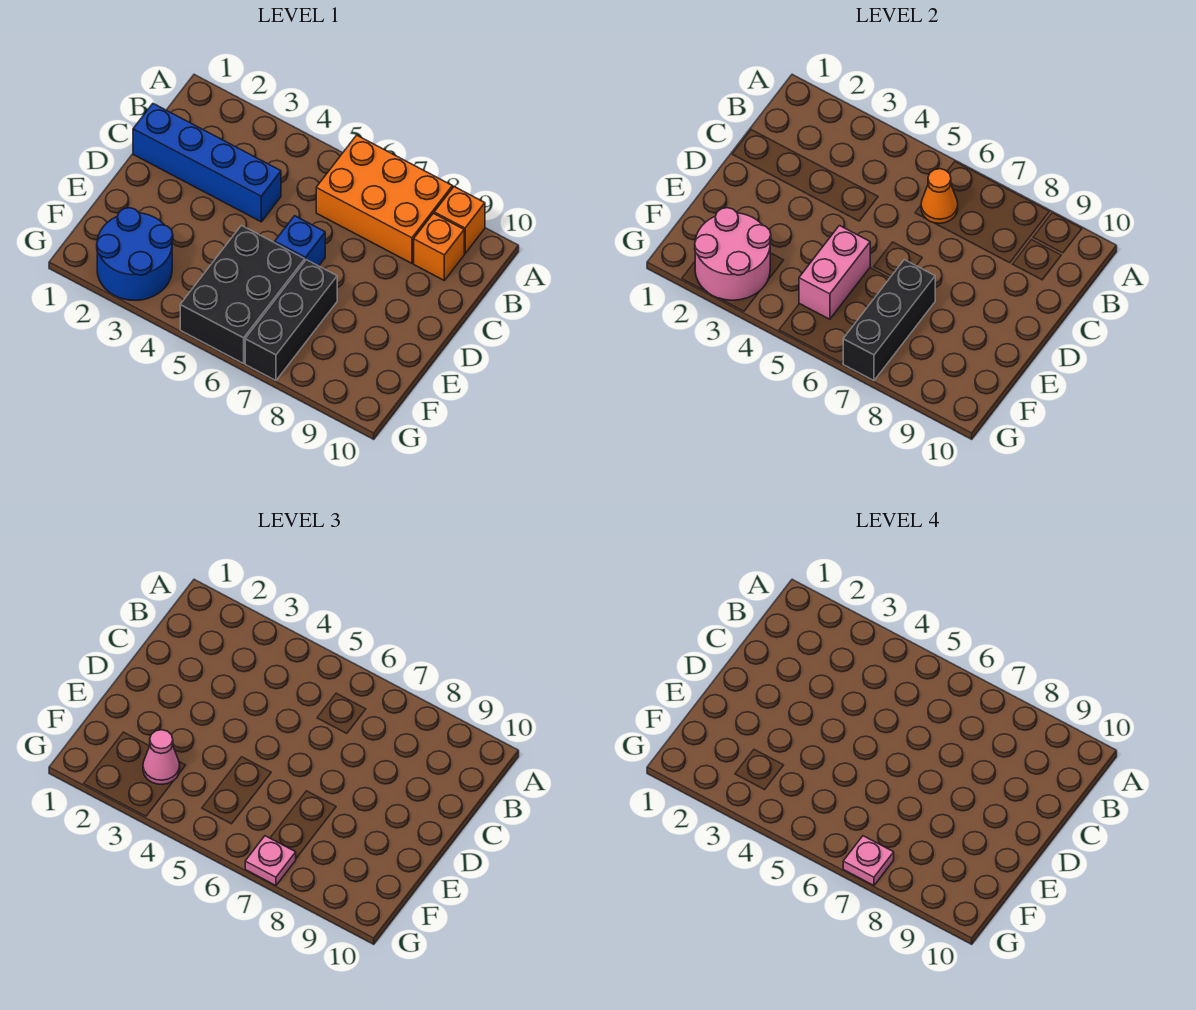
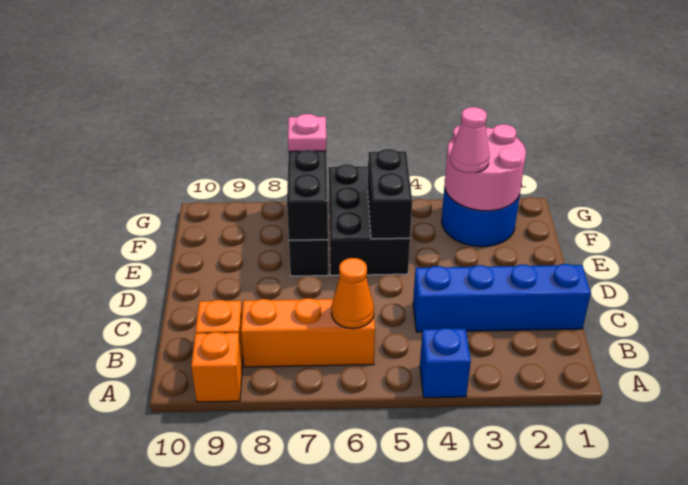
orange 2x3 brick [316,135,452,263] -> orange 1x3 brick [241,298,375,367]
blue 1x1 brick [275,216,325,266] -> blue 1x1 brick moved to [420,328,471,398]
pink 1x2 brick [799,226,870,319] -> black 1x2 brick [368,149,412,239]
pink 1x1 plate [843,836,894,885] -> none

